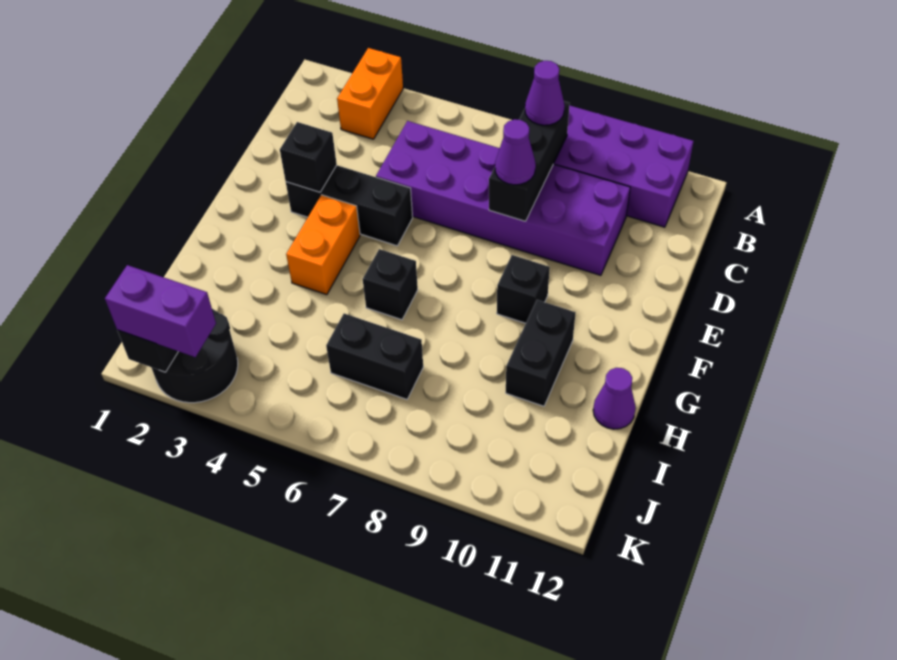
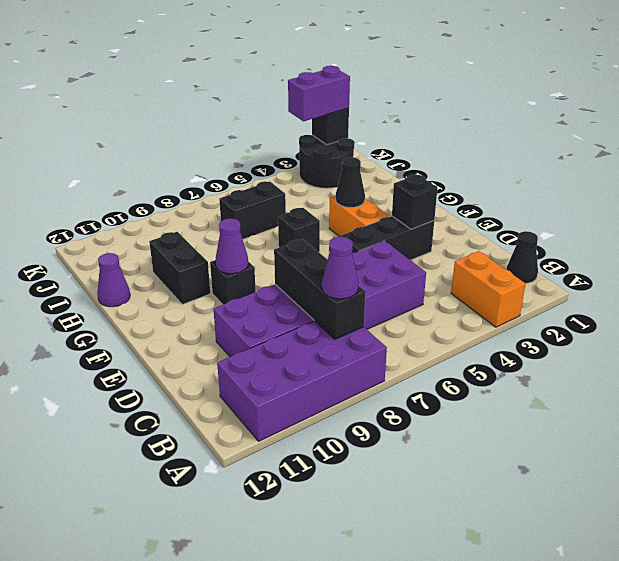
none -> black 1x1 cone [507,231,538,283]
purple 1x1 cone [495,119,536,185] -> purple 1x1 cone moved to [216,218,248,274]
none -> black 1x1 cone [336,157,365,207]

